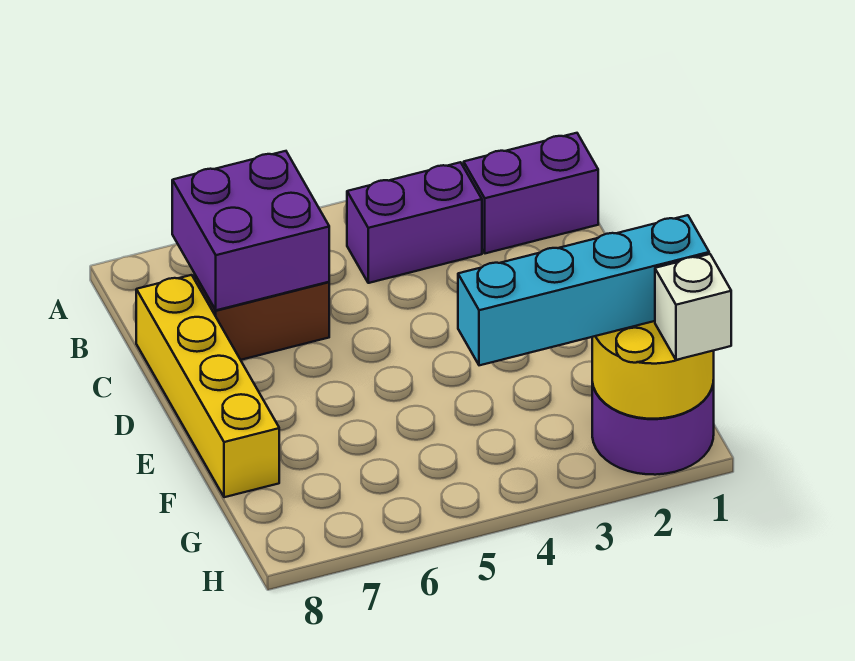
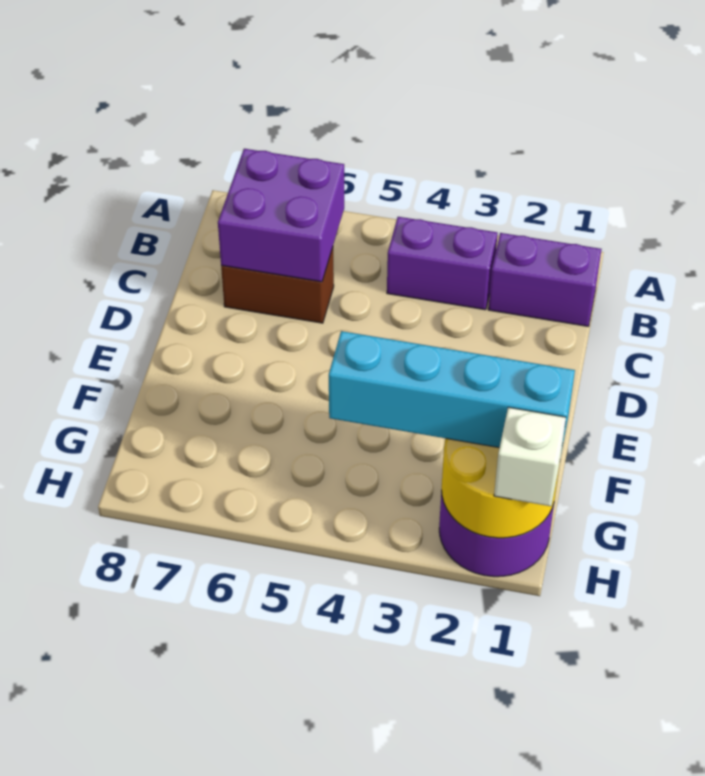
yellow 1x4 brick [136,275,279,497] -> none

